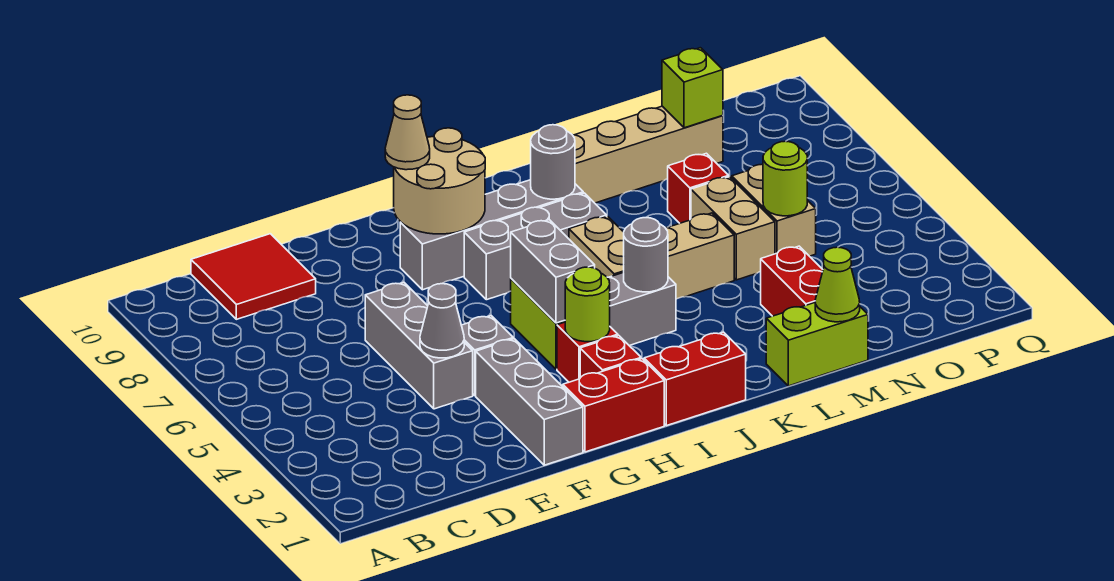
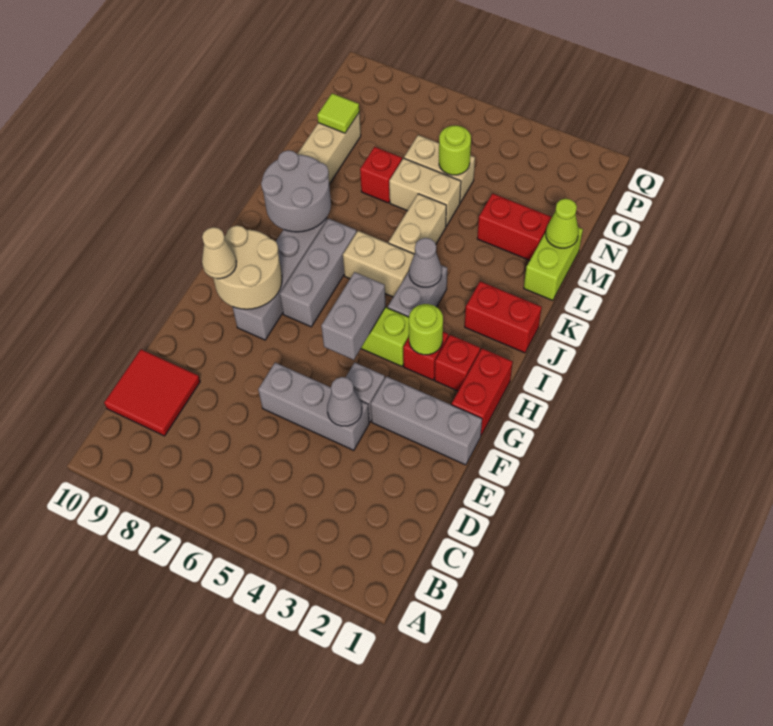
grey 1x2 brick [511,220,595,323] -> grey 1x2 brick turned to [321,272,386,360]
red 1x2 brick [644,332,746,426] -> red 1x2 brick turned to [465,281,542,353]
grey 1x1 round brick [624,218,668,292] -> grey 1x1 cone [409,238,442,287]
grey 1x1 round brick [531,125,575,199] -> grey 2x2 round brick [261,150,331,232]
lime 1x1 brick [662,48,723,128] -> lime 1x1 tile [317,93,359,133]

